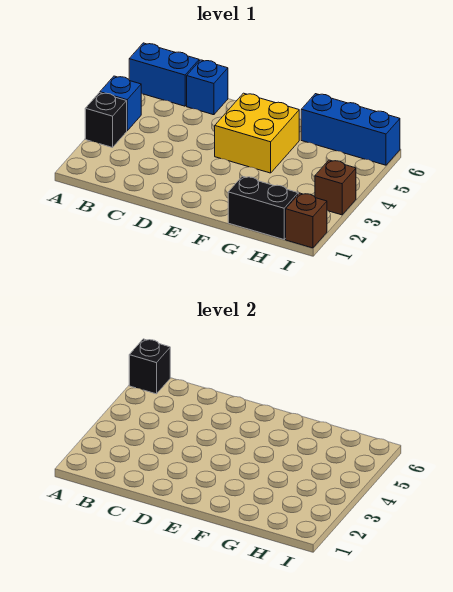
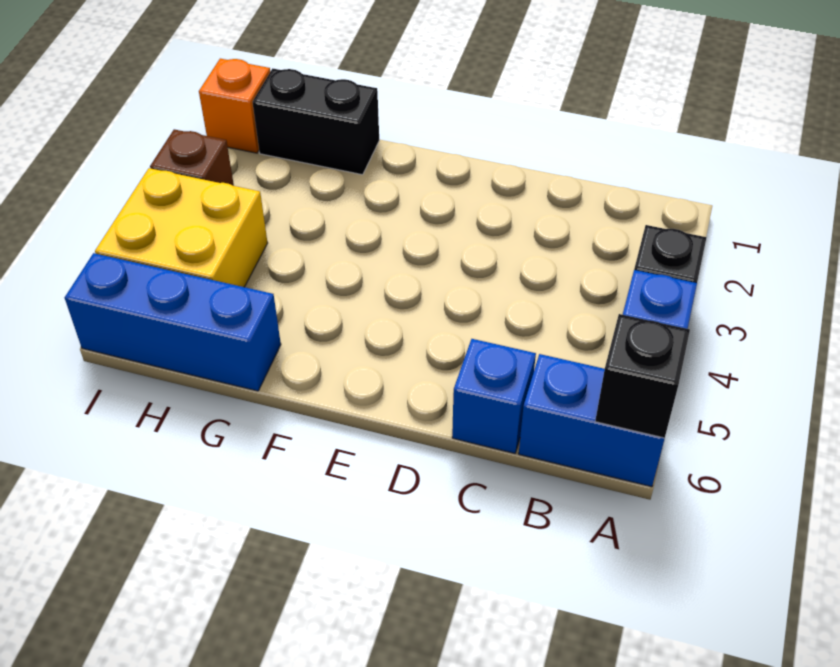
yellow 2x2 brick [215,93,299,173] -> yellow 2x2 brick moved to [95,168,268,287]
brown 1x1 brick [286,193,327,248] -> orange 1x1 brick [199,59,270,153]

